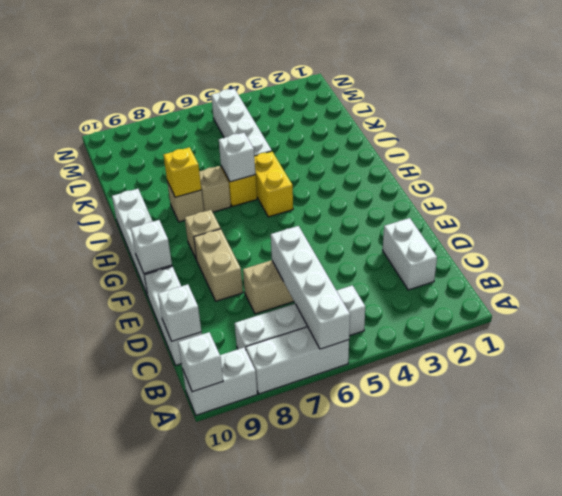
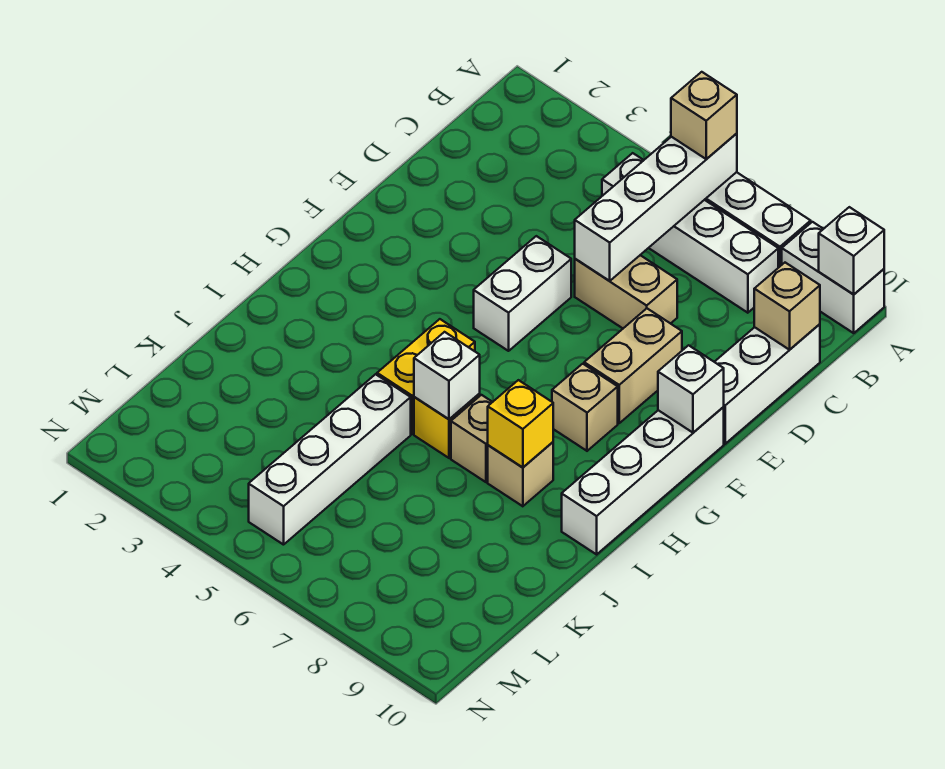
none -> tan 1x1 brick [671,72,737,159]
white 1x2 brick [383,218,437,290] -> white 1x2 brick moved to [474,236,571,351]
white 1x1 brick [158,284,201,341] -> tan 1x1 brick [754,263,820,350]

